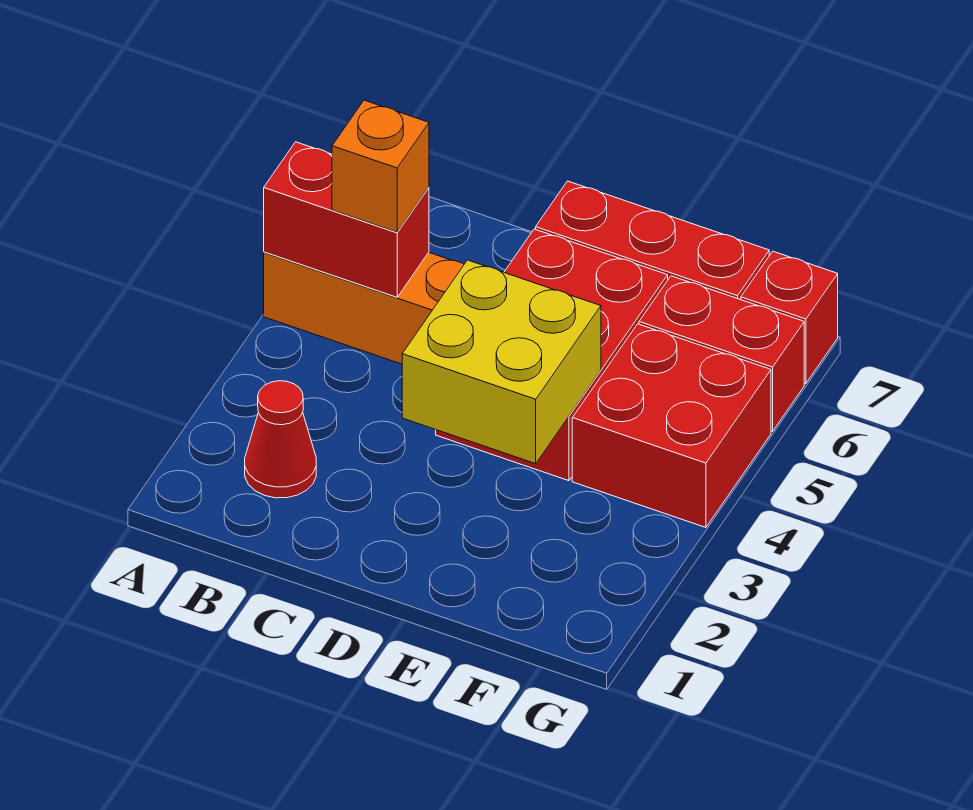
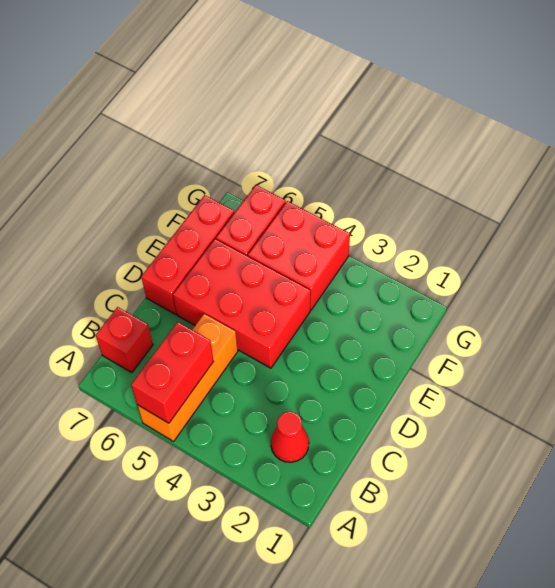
orange 1x1 brick [332,100,429,232] -> none
yellow 2x2 brick [402,260,601,464] -> none
red 1x1 brick [741,251,838,383] -> red 1x1 brick moved to [96,307,153,373]

